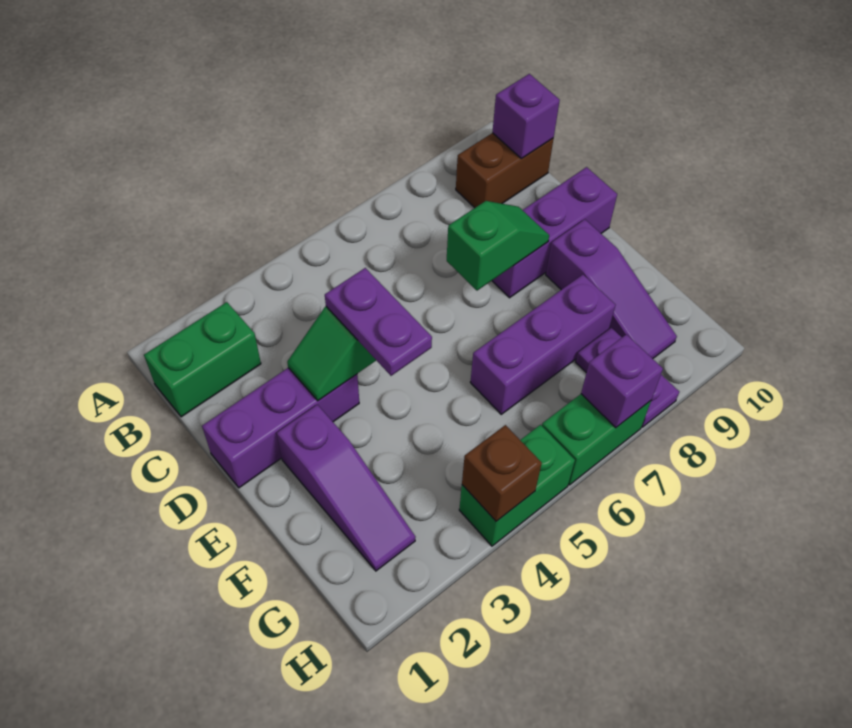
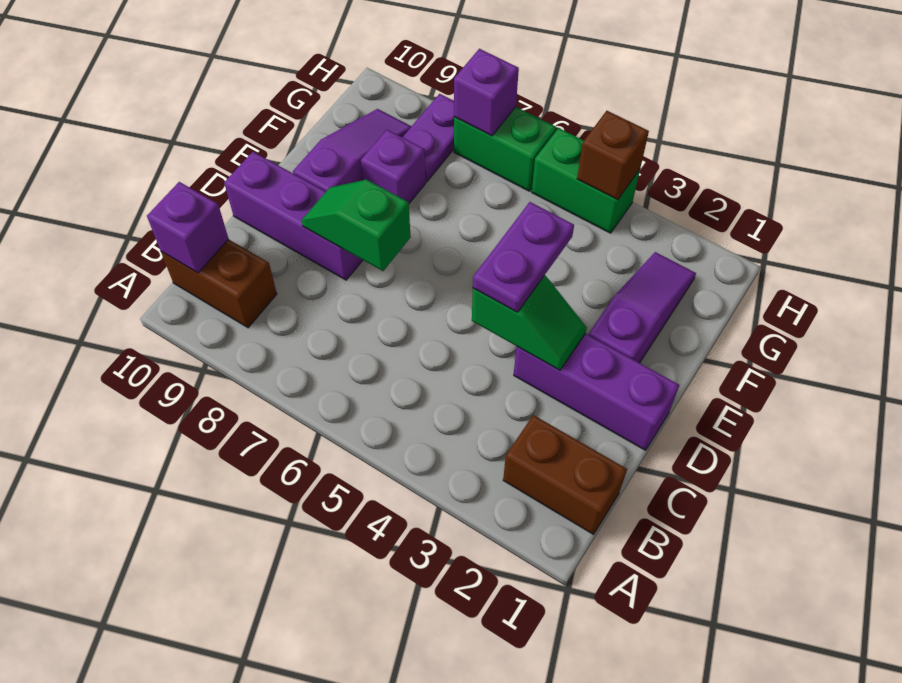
green 1x2 brick [144,302,261,417] -> brown 1x2 brick [503,415,627,534]
purple 1x3 brick [470,275,616,414] -> purple 1x1 brick [361,130,426,203]

